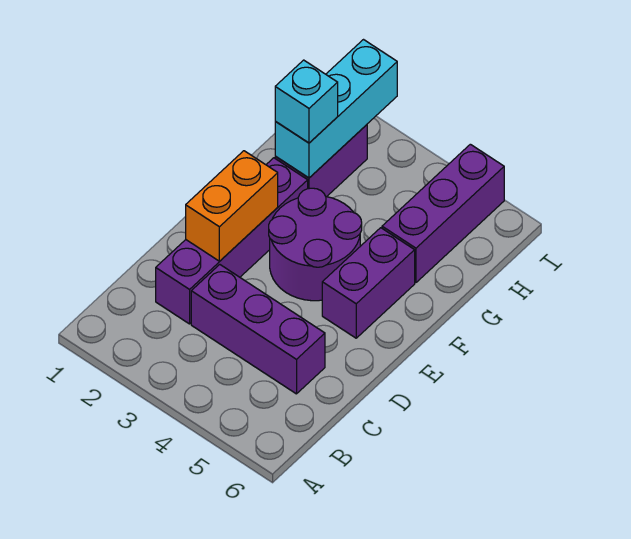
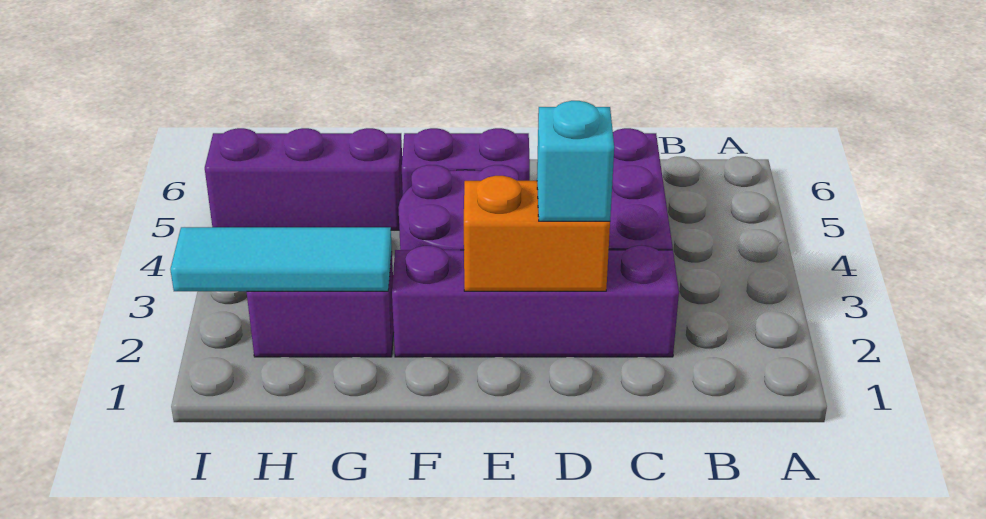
cyan 1x3 brick [275,40,397,178] -> cyan 1x3 tile [170,227,392,291]
cyan 1x1 brick [275,60,338,143] -> cyan 1x1 brick moved to [537,101,614,221]

